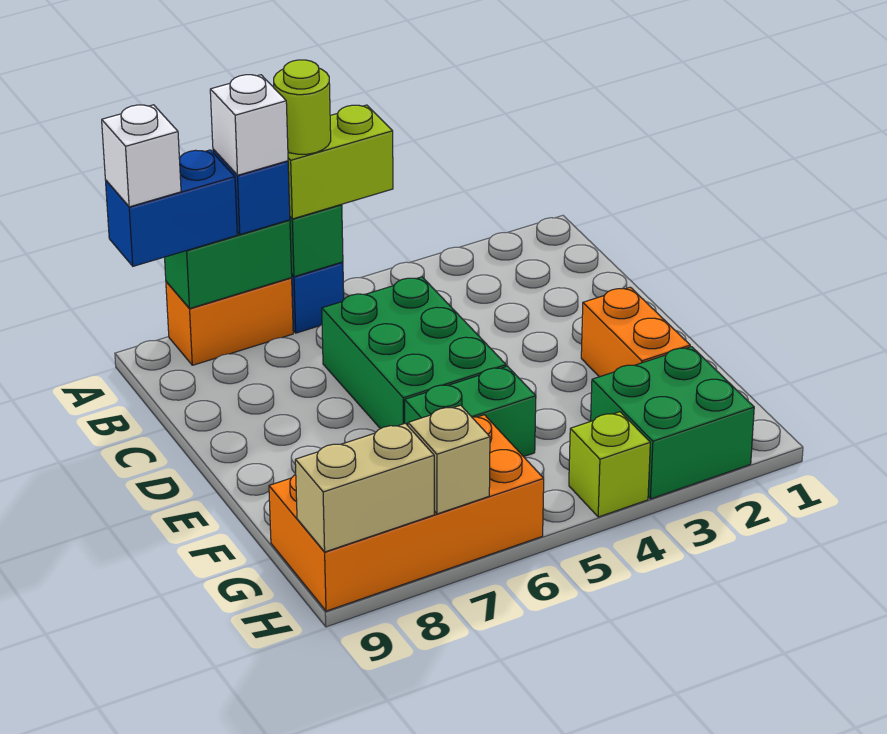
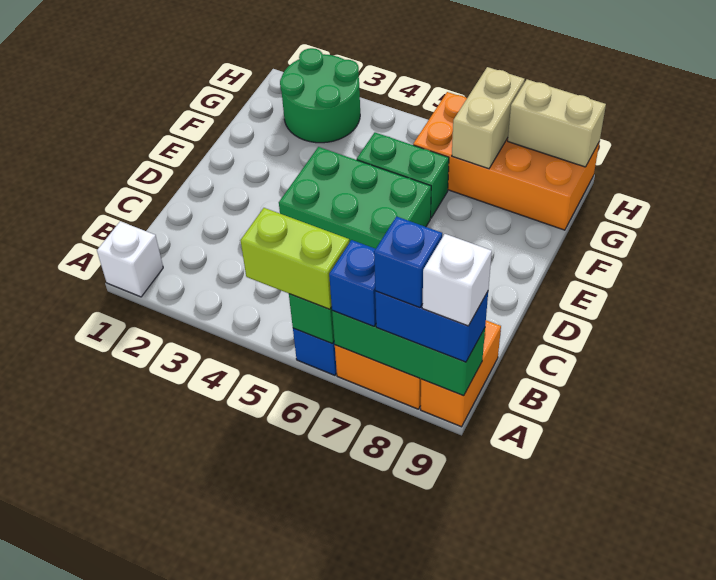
lime 1x1 round brick [274,60,331,154] -> none
green 1x2 brick [165,220,292,309] -> green 1x3 brick [332,311,485,396]
white 1x1 brick [210,75,288,175] -> white 1x1 brick moved to [97,221,163,297]
none -> blue 1x1 brick [374,217,442,308]
green 2x3 brick [322,277,506,429] -> green 2x3 brick turned to [279,147,431,249]
orange 1x2 brick [581,287,690,377] -> orange 1x2 brick moved to [421,320,501,427]
green 2x2 brick [591,347,754,499] -> green 2x2 round brick [280,48,360,143]
lime 1x1 brick [569,412,650,517] -> none
tan 1x1 brick [408,405,490,514] -> tan 1x2 brick [452,67,525,169]

